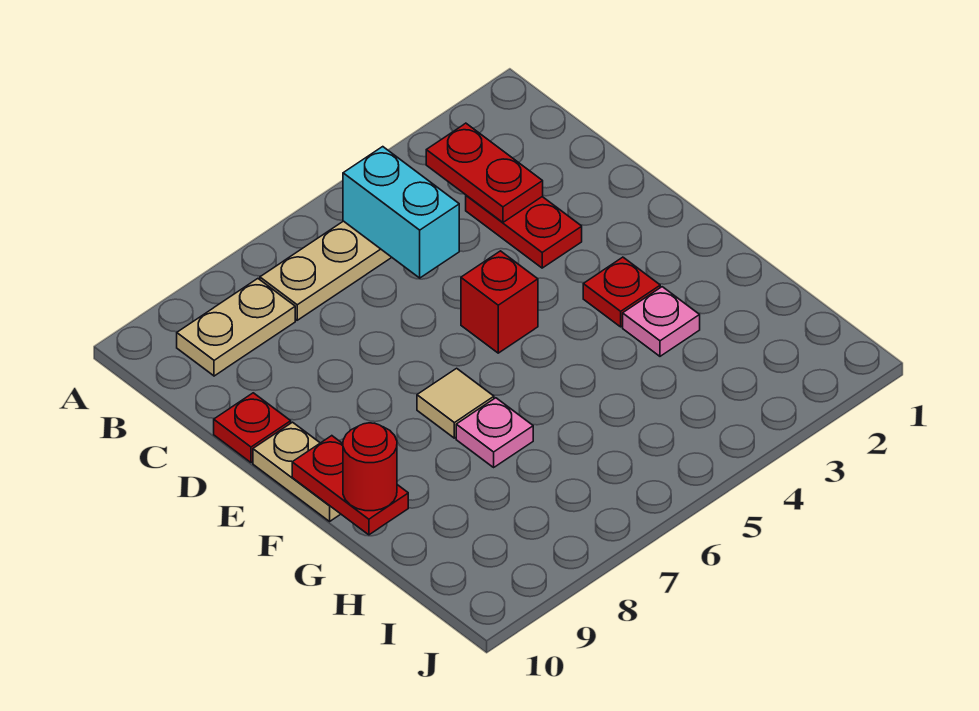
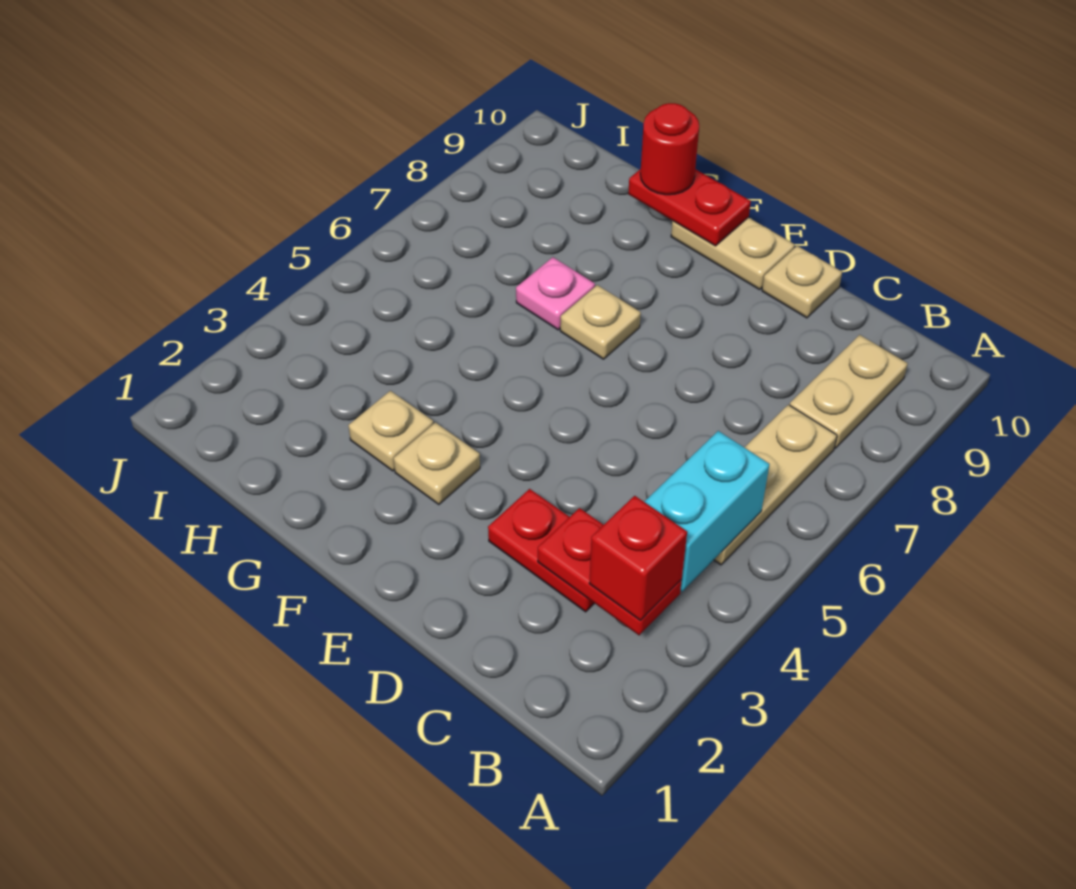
cyan 1x2 brick [343,147,459,278] -> cyan 1x2 brick turned to [644,431,770,592]
red 1x1 plate [214,393,291,463] -> tan 1x1 plate [762,246,842,318]
red 1x1 brick [461,251,538,353] -> red 1x1 brick moved to [589,496,687,621]
red 1x1 plate [583,257,660,327] -> tan 1x1 plate [394,422,480,505]
tan 1x1 tile [417,368,494,438] -> tan 1x1 plate [560,285,641,359]
pink 1x1 plate [623,287,700,356] -> tan 1x1 plate [348,391,433,471]

